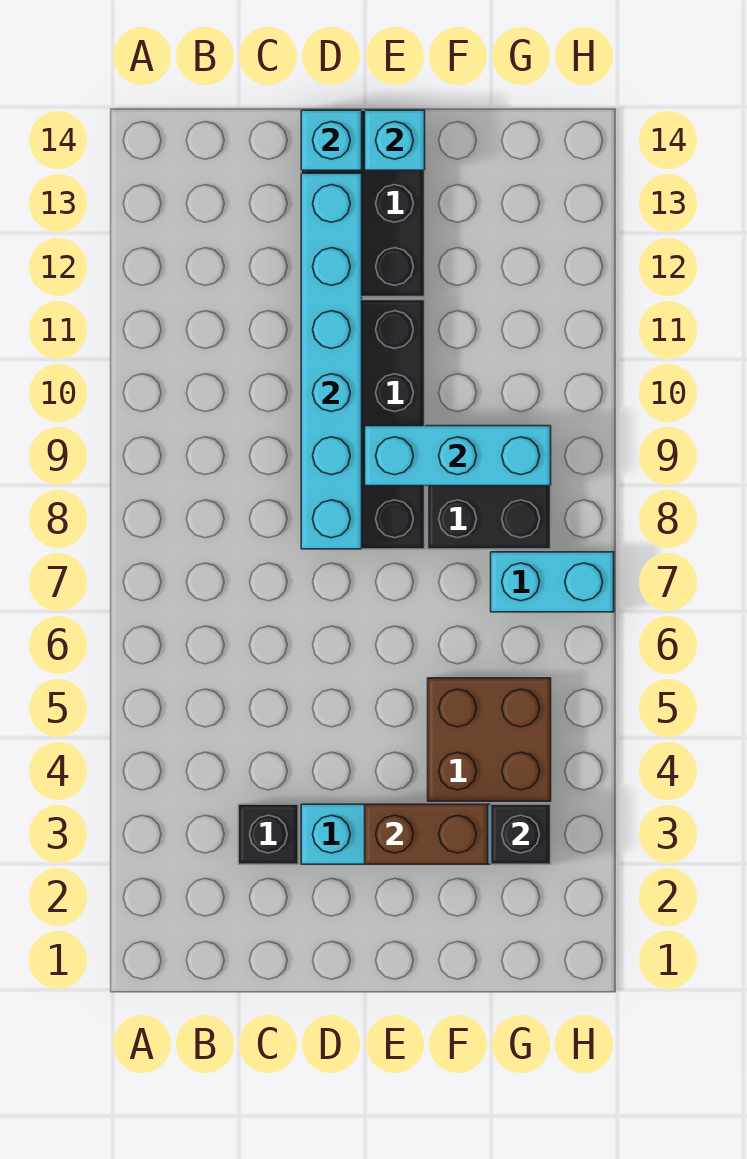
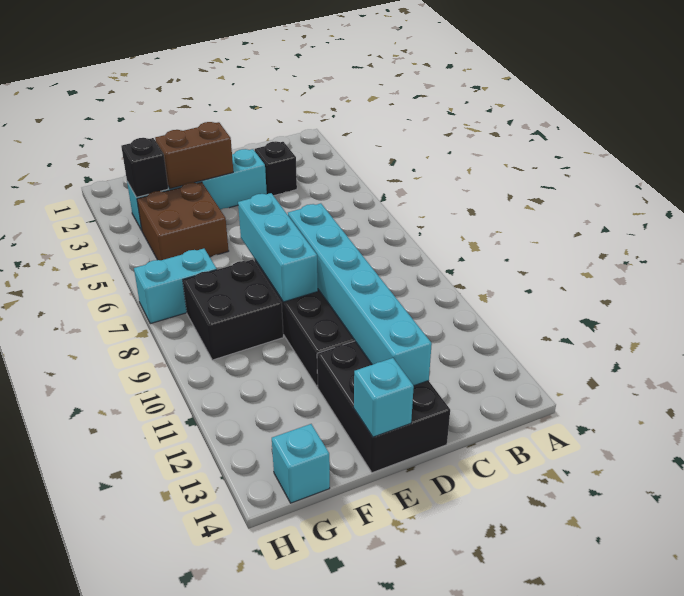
cyan 1x1 brick [301,110,362,170] -> cyan 1x1 brick moved to [272,424,330,503]
cyan 1x3 brick [365,426,551,486] -> cyan 1x3 brick turned to [238,193,318,302]

